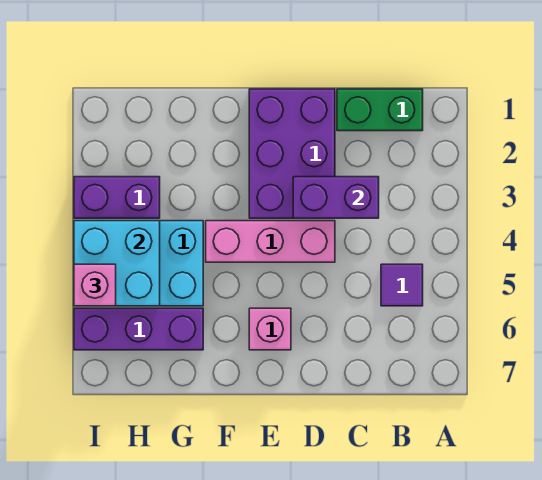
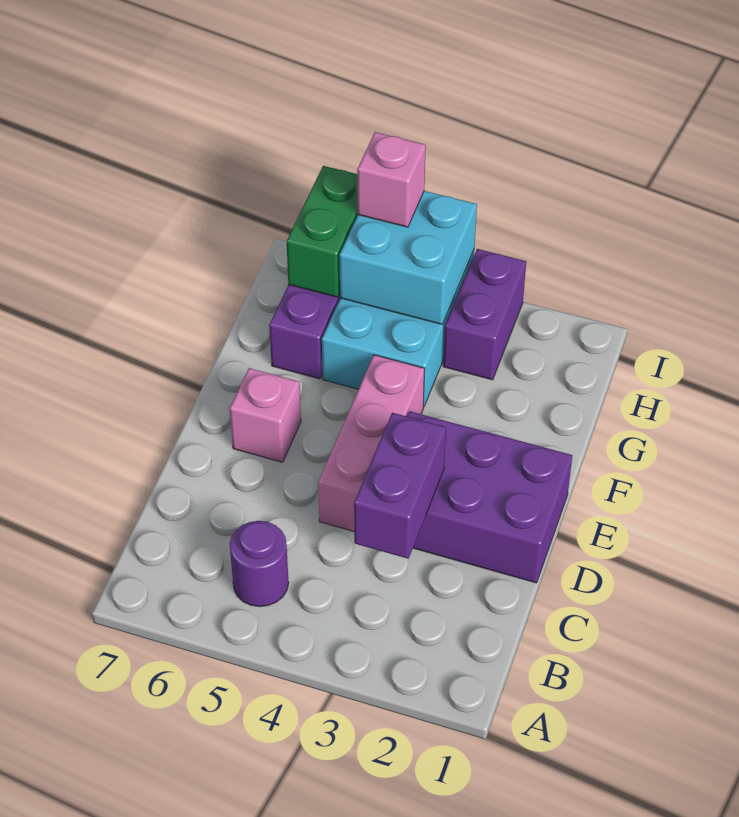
green 1x2 brick [337,89,423,131] -> green 1x2 brick moved to [287,166,358,297]
purple 1x1 tile [381,264,423,306] -> purple 1x1 round brick [230,521,289,607]

